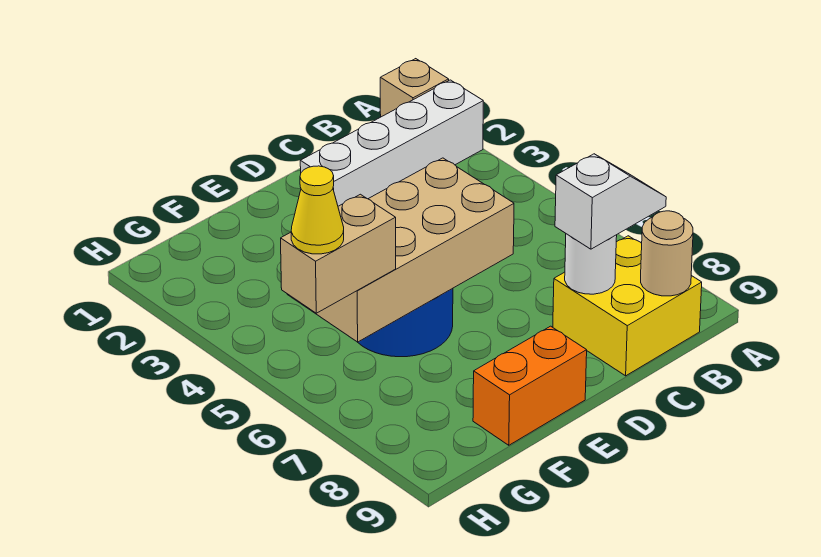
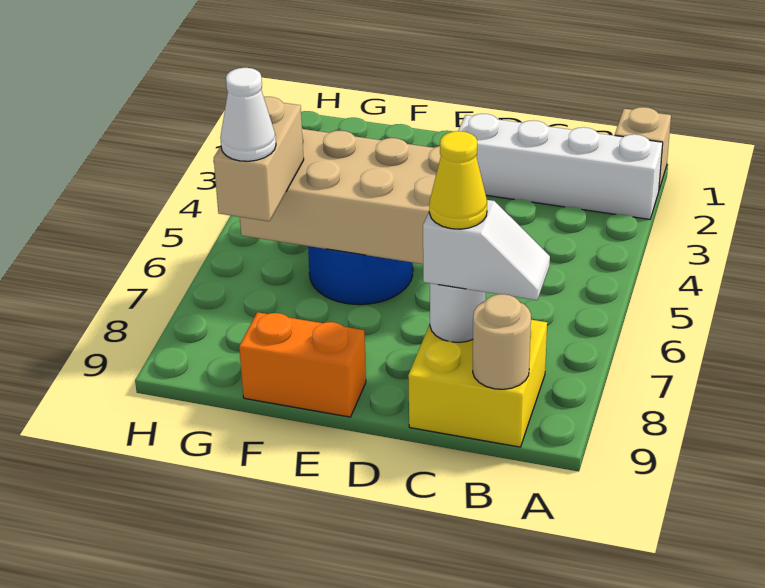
tan 1x2 brick [281,194,396,313] -> tan 1x2 brick turned to [214,97,304,221]
none -> white 1x1 cone [220,68,276,161]
yellow 1x1 cone [291,166,344,254] -> yellow 1x1 cone moved to [429,131,487,229]

